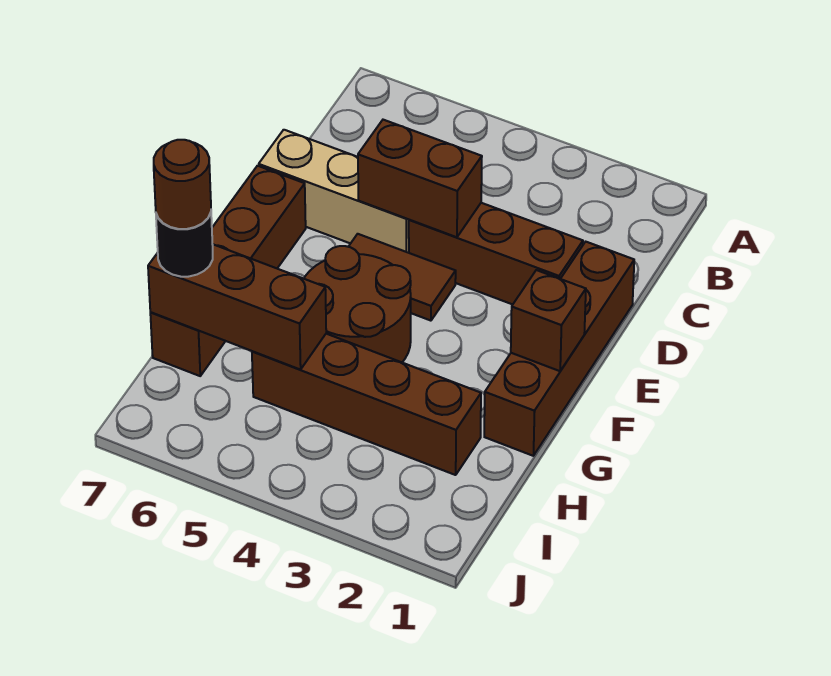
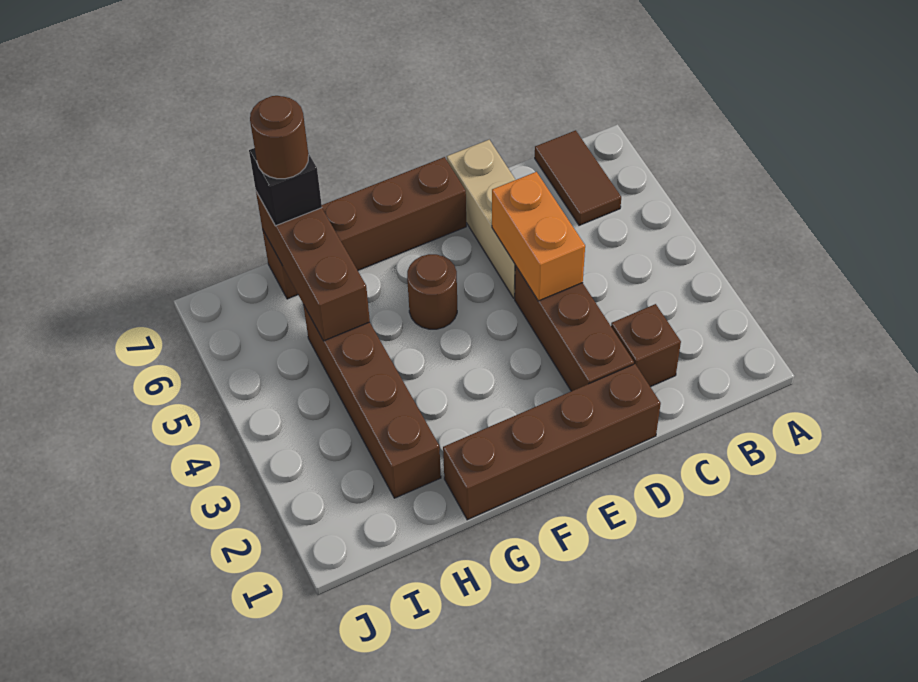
brown 1x2 brick [358,120,482,237] -> orange 1x2 brick [492,172,585,301]
brown 1x2 tile [348,234,456,321] -> brown 1x2 tile moved to [535,130,621,225]
brown 1x1 brick [511,270,586,371] -> brown 1x1 brick moved to [611,304,681,387]
brown 2x2 round brick [304,246,411,362] -> brown 1x1 round brick [407,254,457,329]
black 1x1 round brick [156,213,213,277] -> black 1x1 brick [249,148,322,226]

